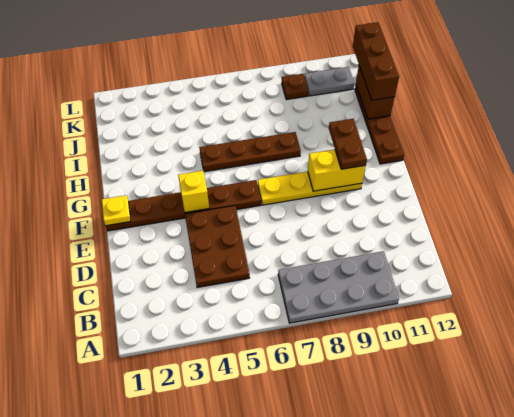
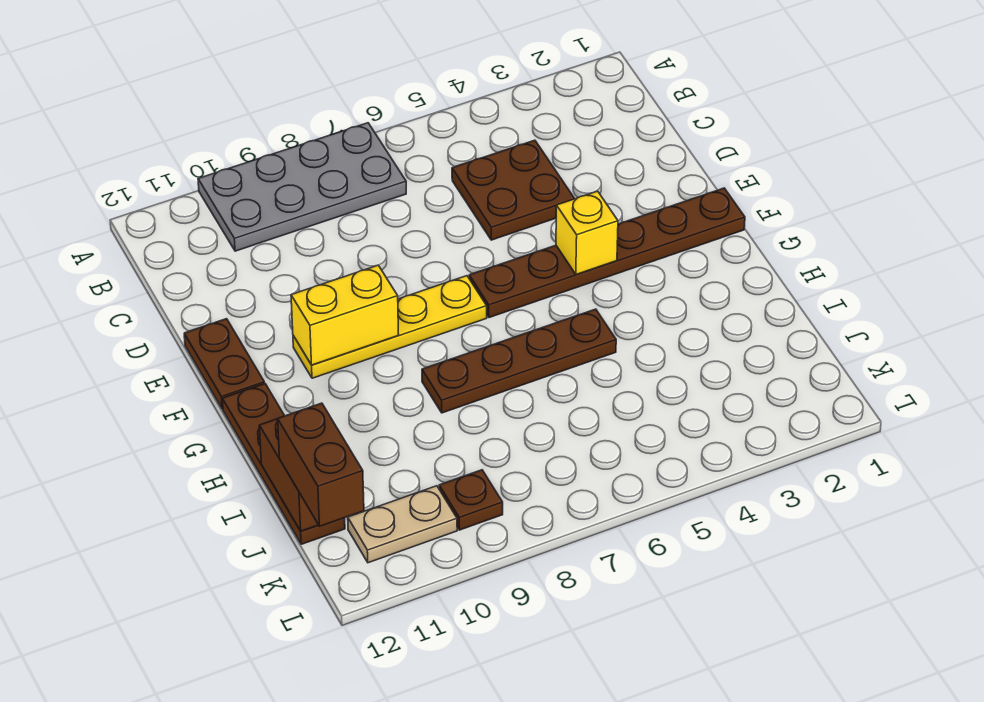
brown 2x3 plate [185,206,250,287] -> brown 2x2 plate [452,140,575,240]
yellow 1x1 plate [102,195,131,226] -> none
brown 1x2 plate [329,119,367,169] -> brown 1x2 plate moved to [184,319,265,409]
brown 1x3 brick [353,22,399,100] -> brown 1x2 brick [278,403,364,526]
grey 1x2 plate [304,67,354,96] -> tan 1x2 plate [348,486,457,563]

